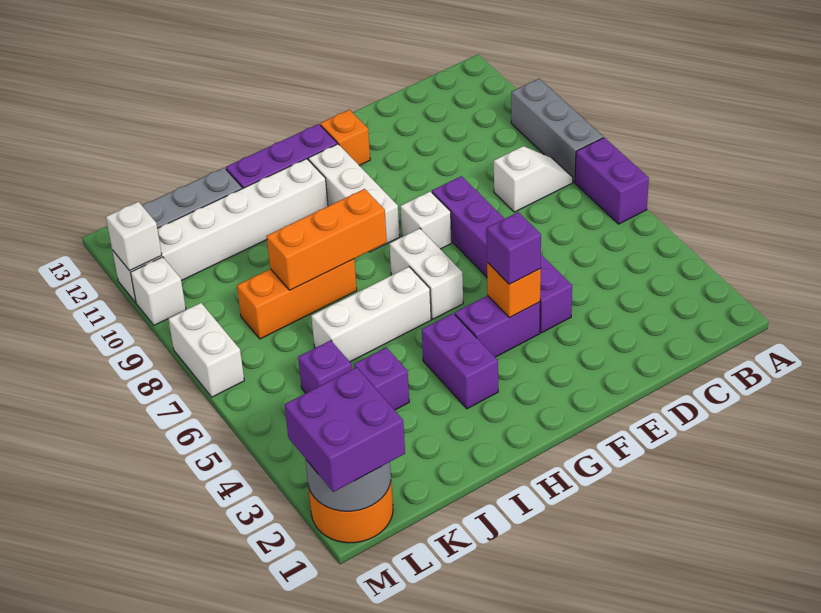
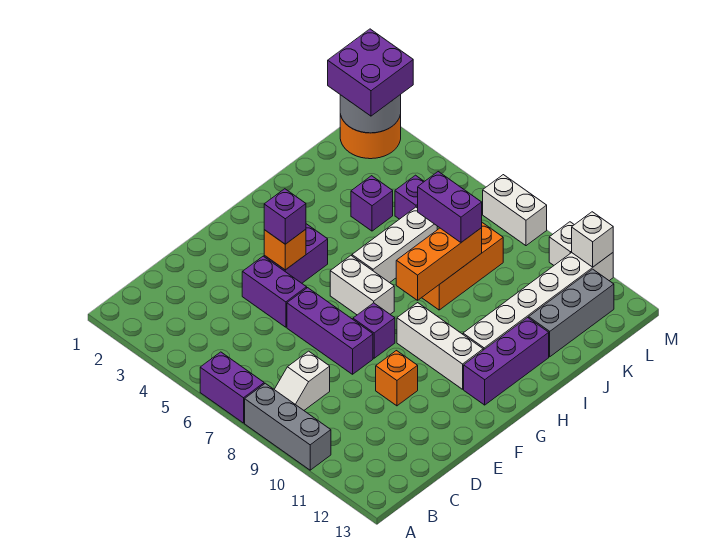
white 1x1 brick [400,191,452,249] -> purple 1x1 brick [353,303,395,358]
orange 1x1 brick [320,110,370,165] -> orange 1x1 brick moved to [376,351,418,406]
purple 1x2 brick [422,313,498,409] -> purple 1x2 brick moved to [418,172,482,242]

